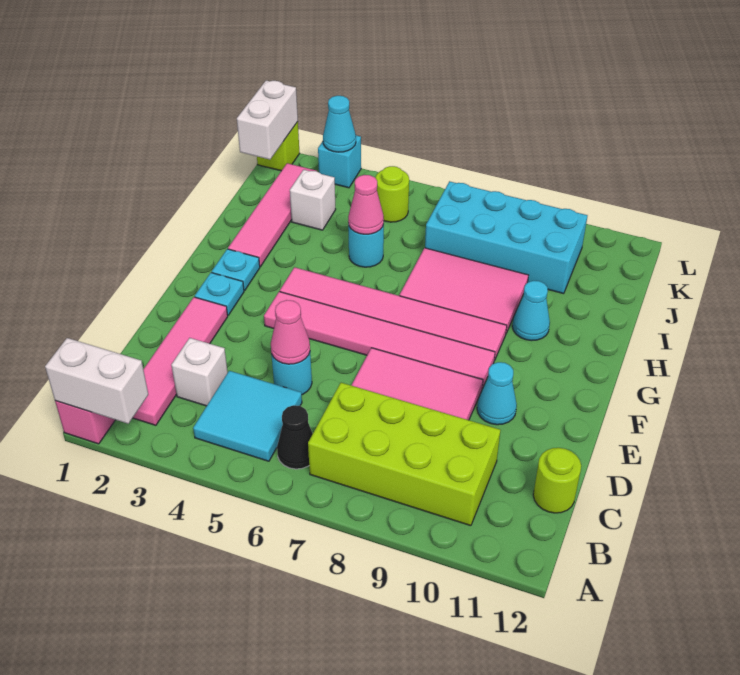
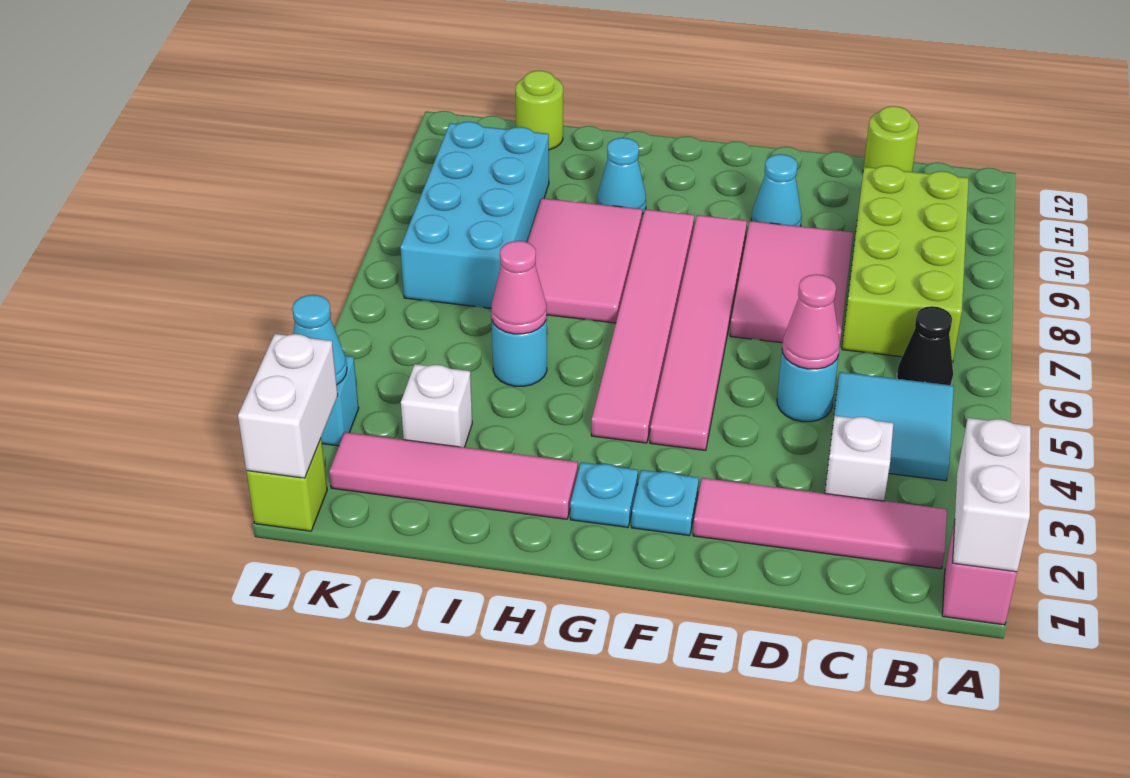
white 1x2 brick [237,80,298,160] -> white 1x2 brick turned to [238,334,338,478]
lime 1x1 round brick [375,166,409,222] -> lime 1x1 round brick moved to [515,71,563,150]

